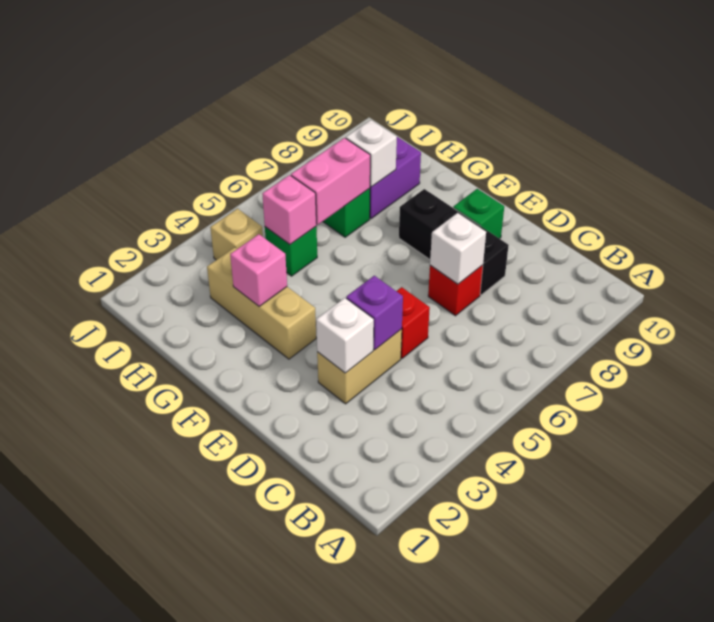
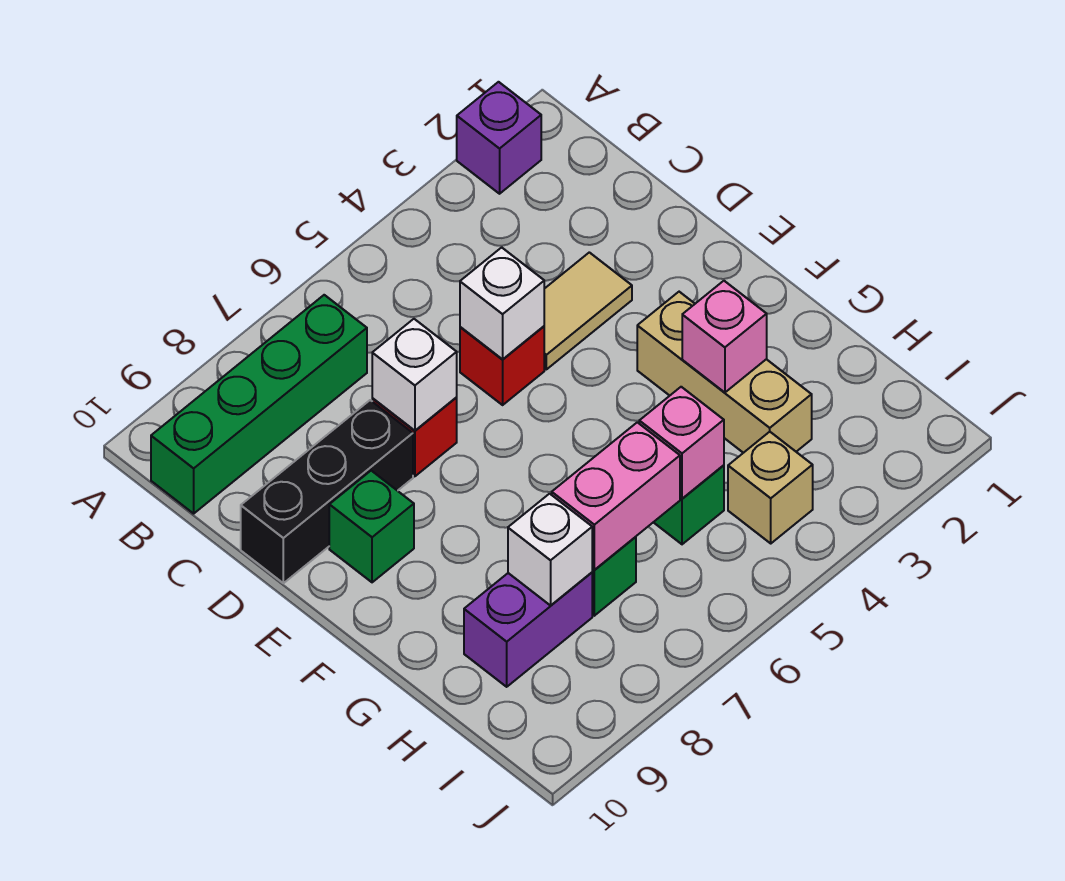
none -> green 1x4 brick [151,295,367,514]
tan 1x2 brick [317,329,402,404] -> tan 1x2 tile [544,252,632,369]
white 1x1 brick [316,298,374,373] -> white 1x1 brick moved to [460,247,544,359]
purple 1x1 brick [346,276,403,350] -> purple 1x1 brick moved to [457,82,541,194]
black 1x3 brick [399,189,509,295] -> black 1x3 brick turned to [241,400,413,583]

